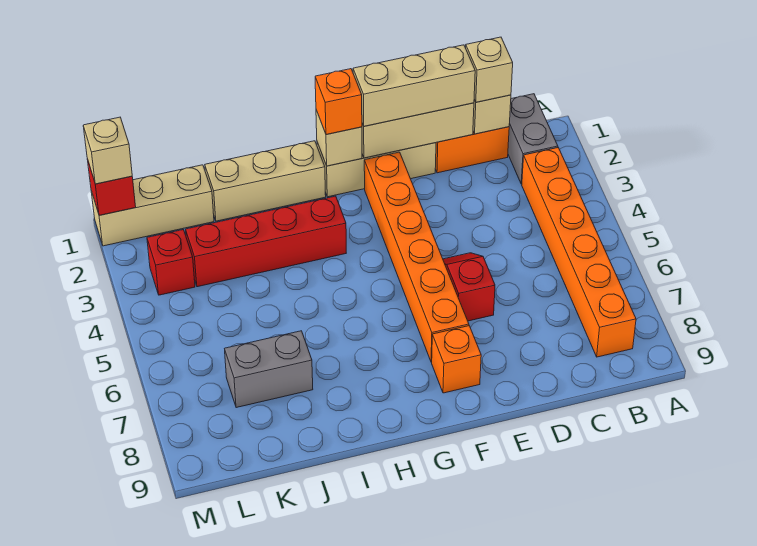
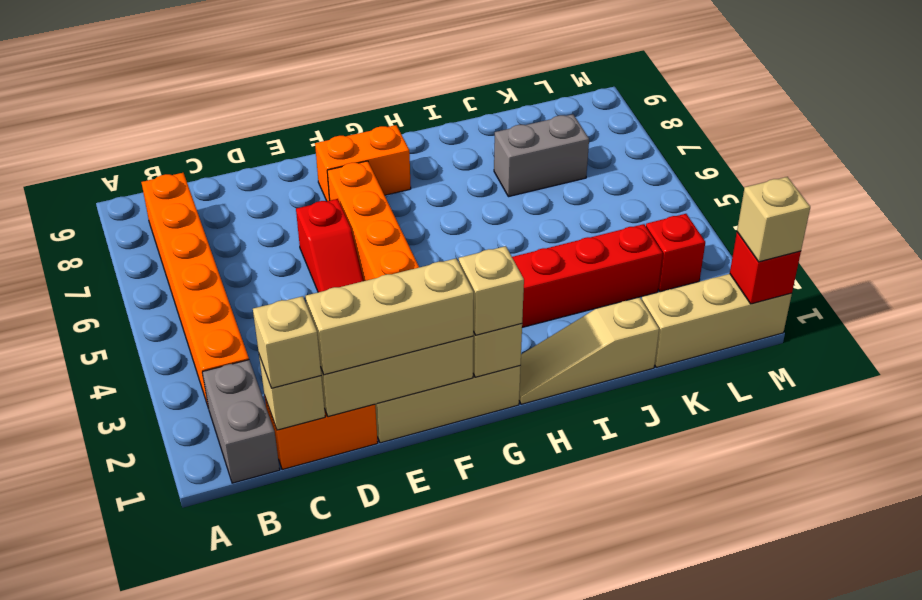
orange 1x1 brick [432,326,481,393] -> orange 1x2 brick [315,125,411,201]
orange 1x1 brick [315,69,362,135] -> tan 1x1 brick [459,246,524,335]
tan 1x3 brick [205,141,326,221] -> tan 1x3 slope [519,297,659,404]

